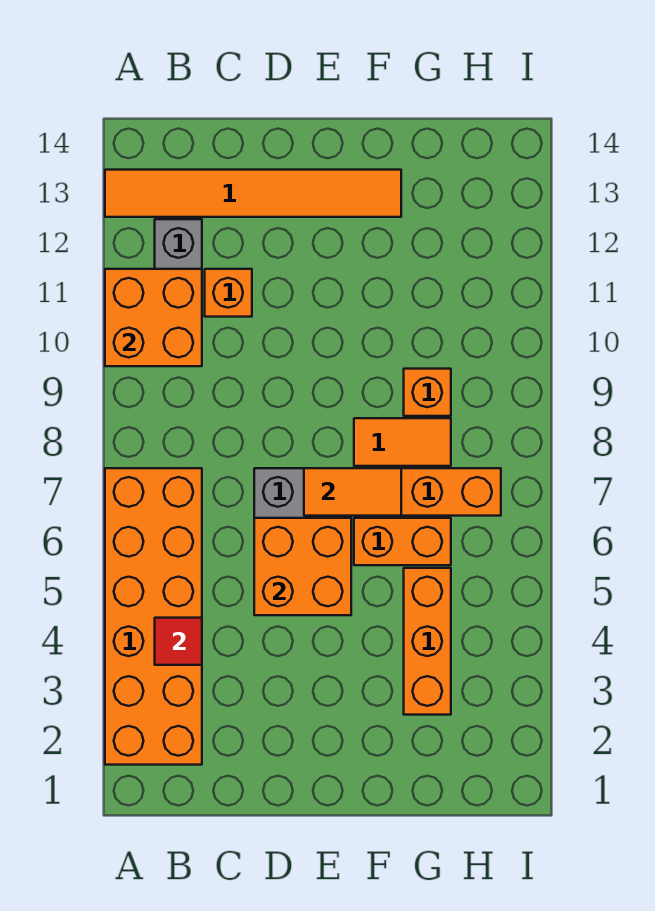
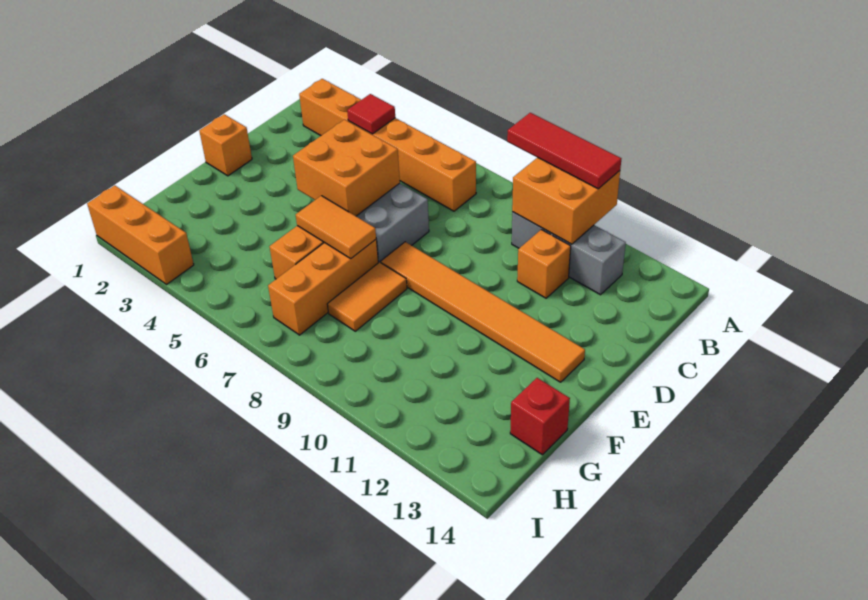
orange 2x6 brick [105,468,202,765] -> orange 1x6 brick [299,79,476,211]
none -> red 1x3 tile [507,113,621,189]
orange 1x6 tile [105,170,401,217] -> orange 1x6 tile turned to [381,242,585,382]
orange 1x2 tile [304,468,401,516] -> orange 1x2 tile turned to [296,196,376,259]
orange 1x3 brick [404,568,451,715] -> orange 1x3 brick moved to [87,185,194,284]
orange 1x1 brick [404,369,451,416] -> orange 1x1 brick moved to [199,114,252,176]
none -> red 1x1 brick [510,378,570,455]

